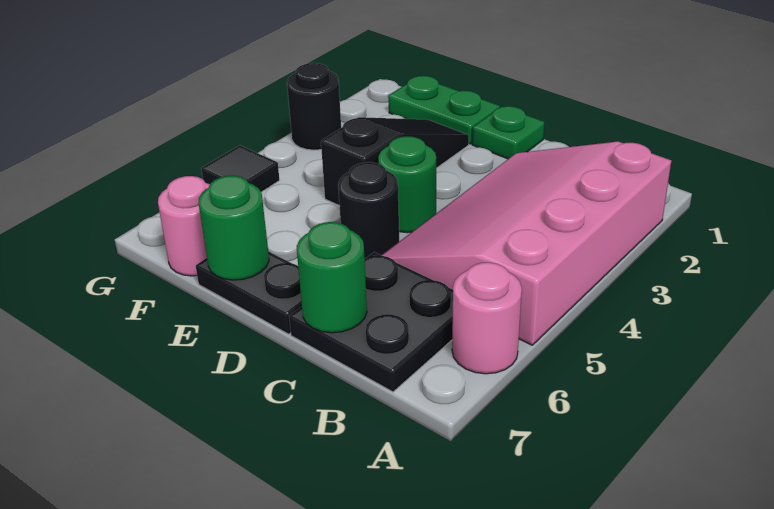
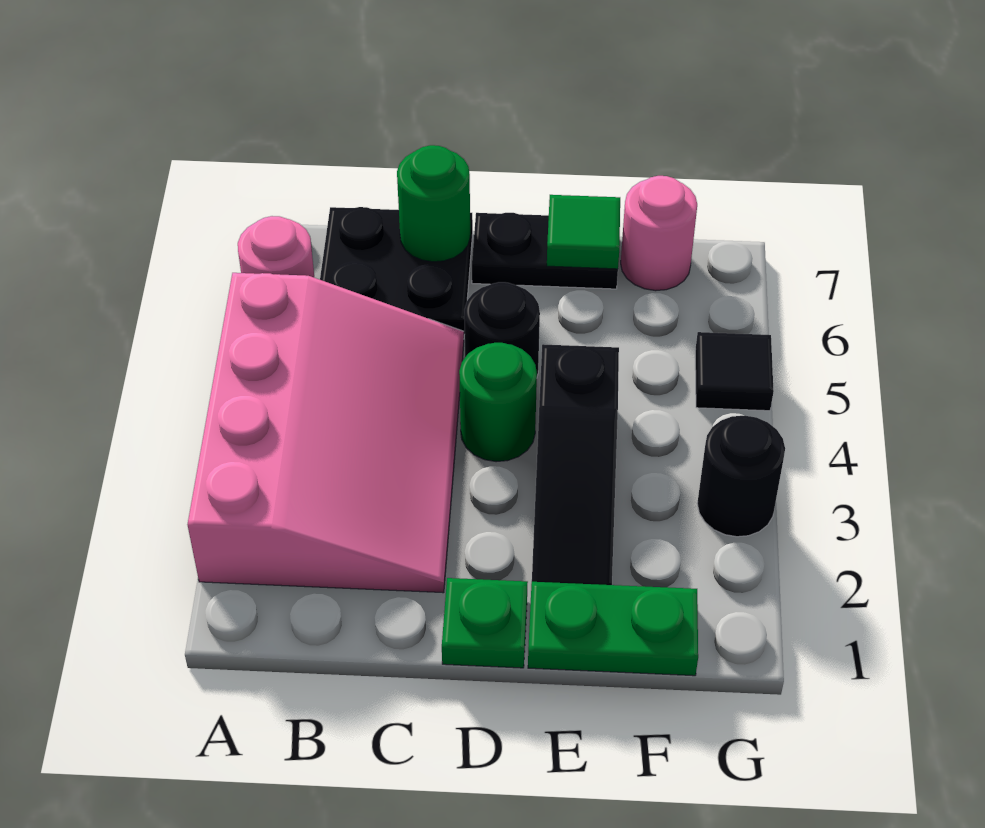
green 1x1 round brick [199,176,269,280] -> green 1x1 tile [547,195,620,269]

